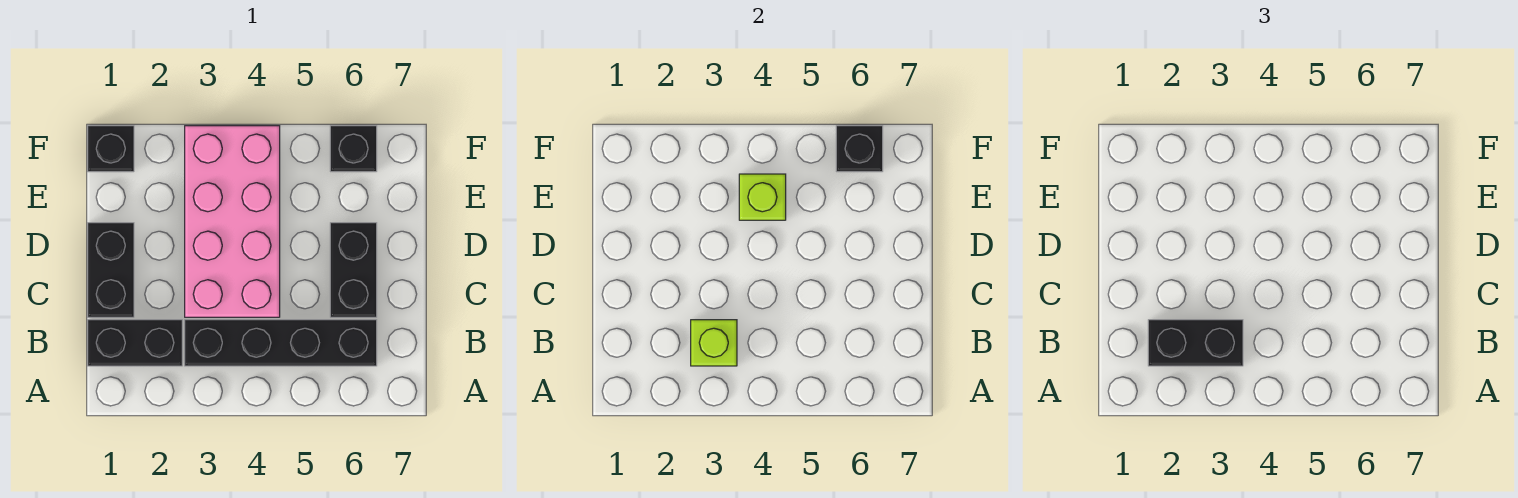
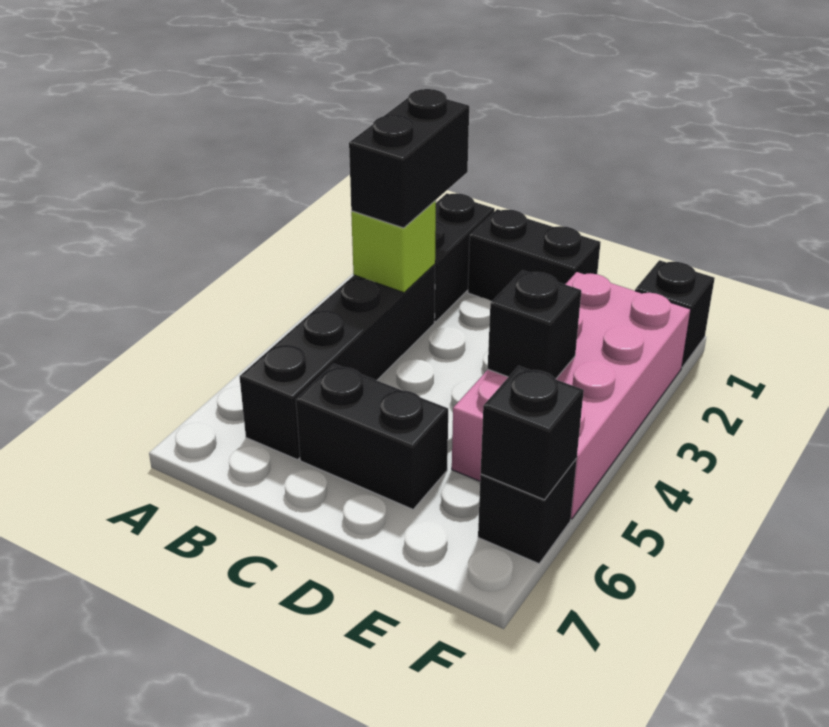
pink 2x4 brick [185,126,280,317] -> pink 2x4 brick turned to [452,272,691,519]
lime 1x1 brick [739,174,786,220] -> black 1x1 brick [488,270,581,379]

